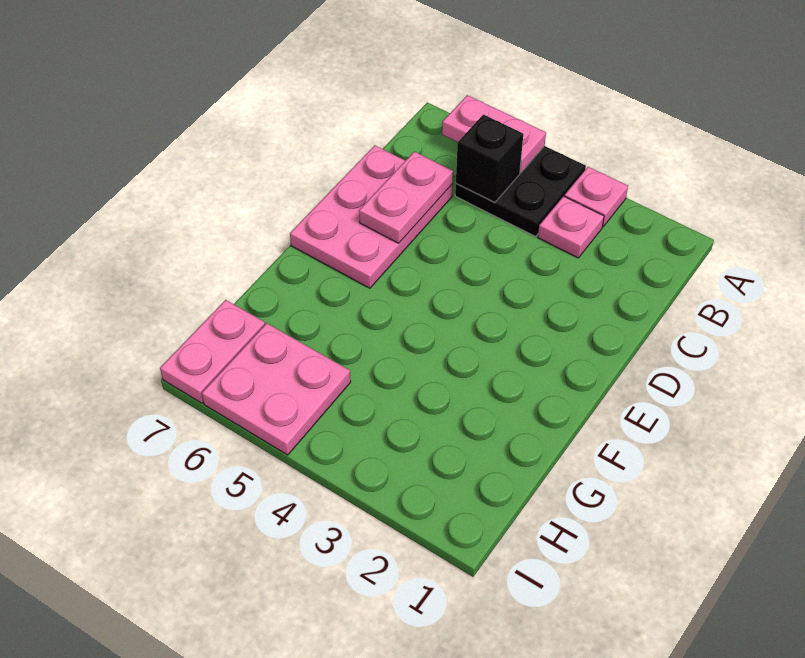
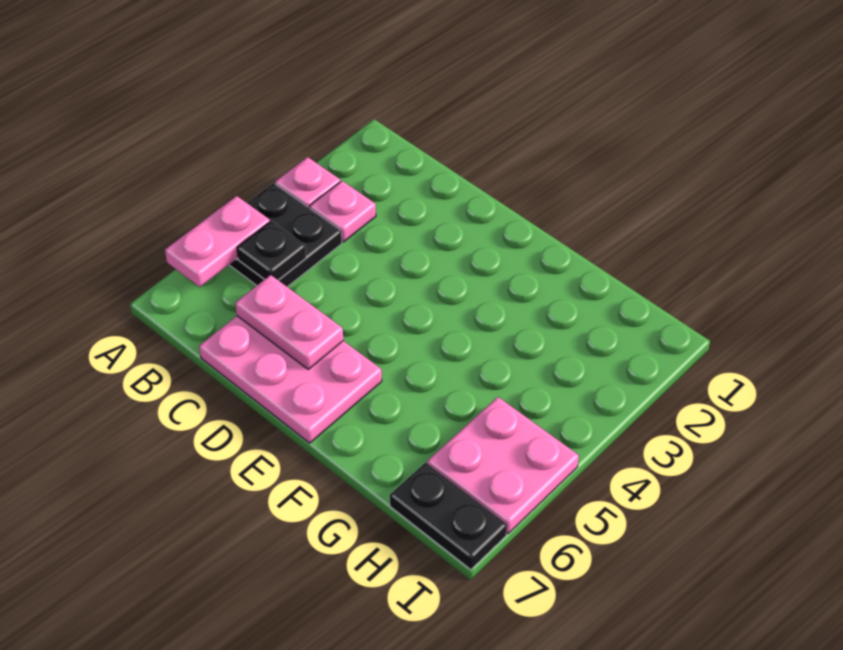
black 1x1 brick [456,115,523,202] -> black 1x1 plate [237,221,306,280]
pink 1x2 plate [160,300,265,403] -> black 1x2 plate [390,462,507,570]

